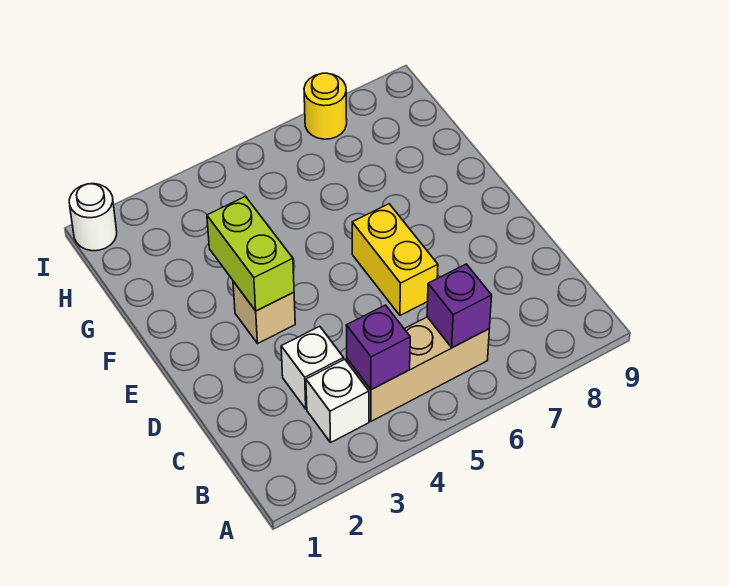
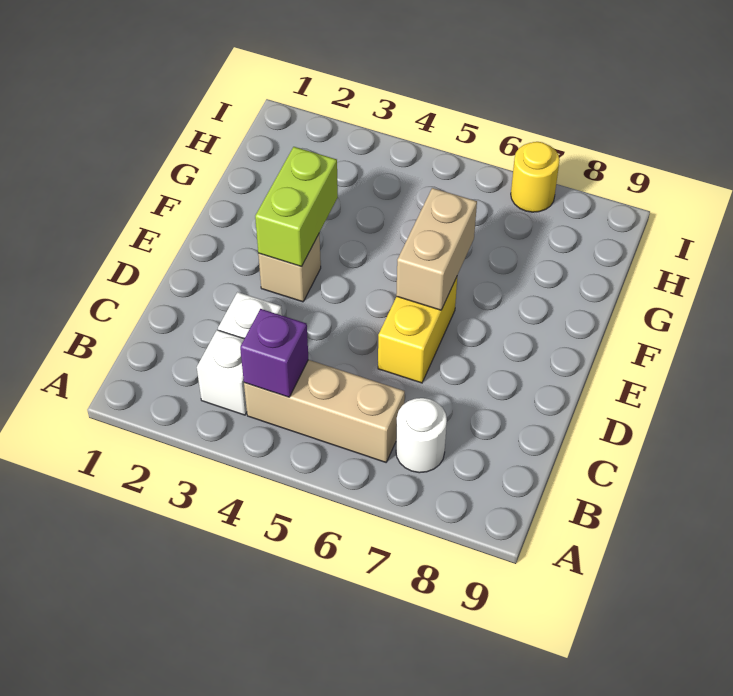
purple 1x1 brick [427,264,492,348] -> none
none -> tan 1x2 brick [396,188,477,310]
white 1x1 round brick [69,184,117,251] -> white 1x1 round brick moved to [396,398,447,473]

